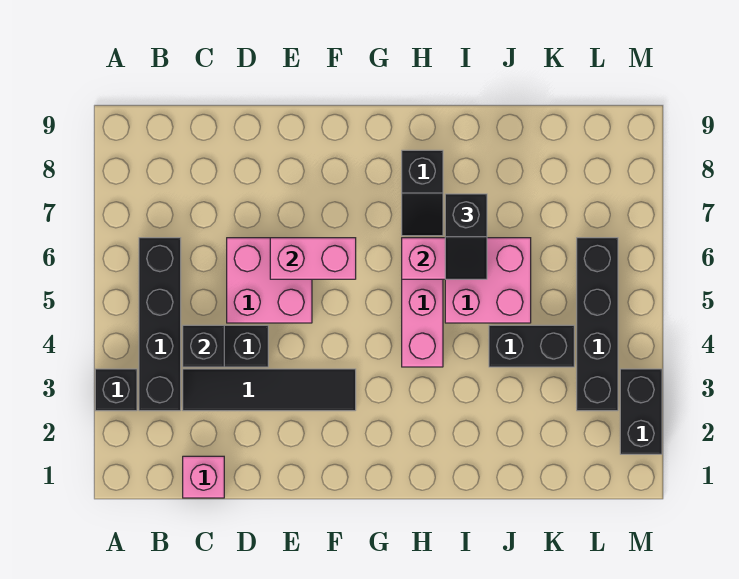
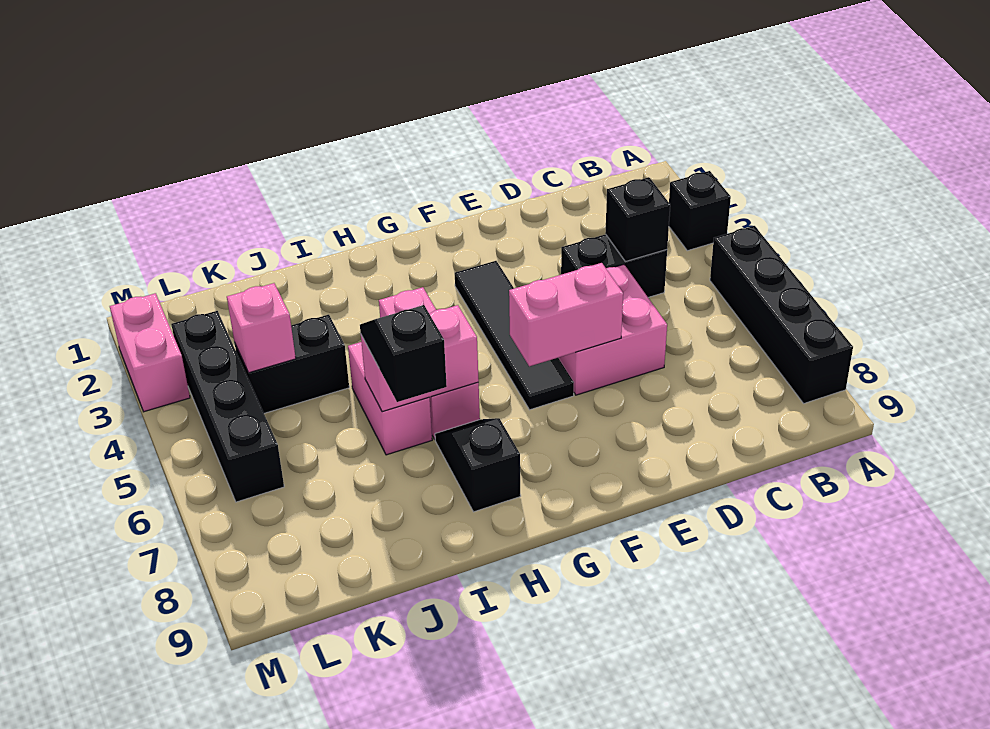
black 1x4 brick [139,238,181,411] -> black 1x4 brick moved to [710,226,853,403]
pink 1x1 brick [183,456,224,498] -> pink 1x1 brick moved to [227,283,296,373]
black 1x4 tile [183,369,356,411] -> black 1x4 tile turned to [455,261,574,410]
pink 2x2 brick [445,238,531,323] -> pink 1x2 brick [348,342,432,455]
black 1x2 brick [620,369,662,454] -> pink 1x2 brick [110,293,190,412]

